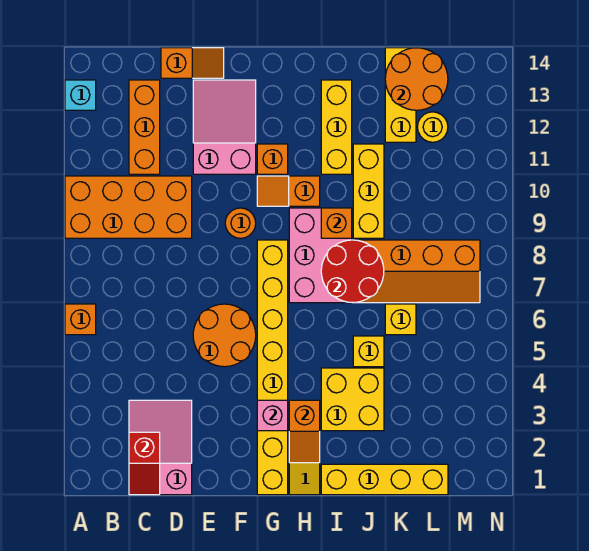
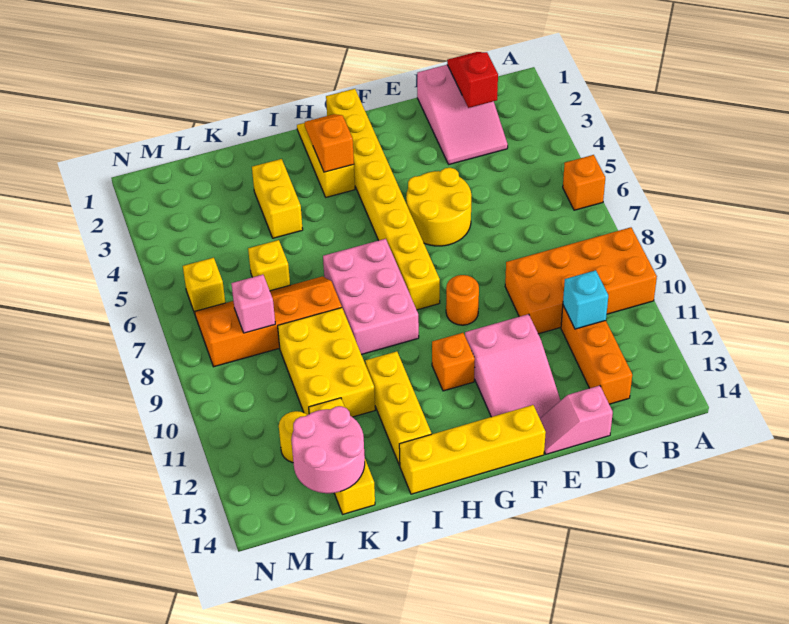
cyan 1x1 brick [65,80,96,110] -> cyan 1x1 brick moved to [563,270,608,329]
orange 1x2 slope [161,48,224,78] -> pink 1x2 slope [540,386,613,454]
orange 2x2 round brick [193,304,256,367] -> yellow 2x2 round brick [406,168,472,246]
pink 1x1 brick [257,400,288,431] -> pink 1x1 brick moved to [231,275,275,333]
orange 1x2 slope [257,176,320,206] -> none
yellow 1x4 brick [321,464,448,495] -> yellow 1x4 brick moved to [399,405,546,494]
yellow 2x2 brick [321,368,384,431] -> yellow 1x2 brick [252,159,303,238]
red 2x2 round brick [321,240,384,303] -> none
orange 1x1 brick [321,208,352,238] -> none
yellow 1x1 brick [353,336,384,367] -> yellow 1x1 brick moved to [183,258,225,313]
yellow 1x3 brick [353,144,384,238] -> yellow 2x3 brick [278,308,375,417]
orange 2x2 round brick [385,48,448,110] -> pink 2x2 round brick [291,406,365,493]

